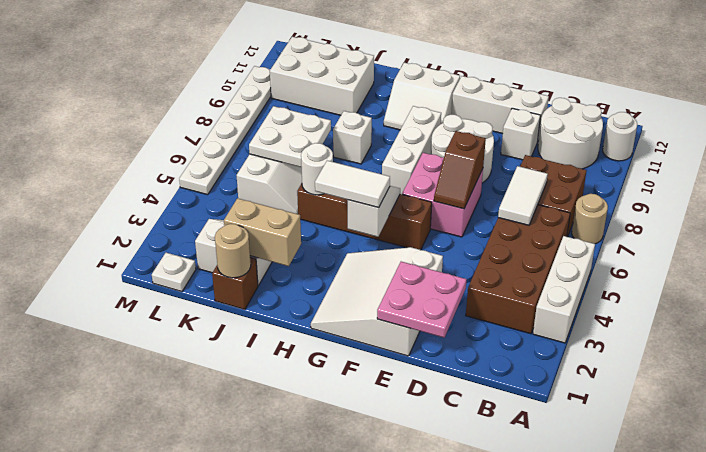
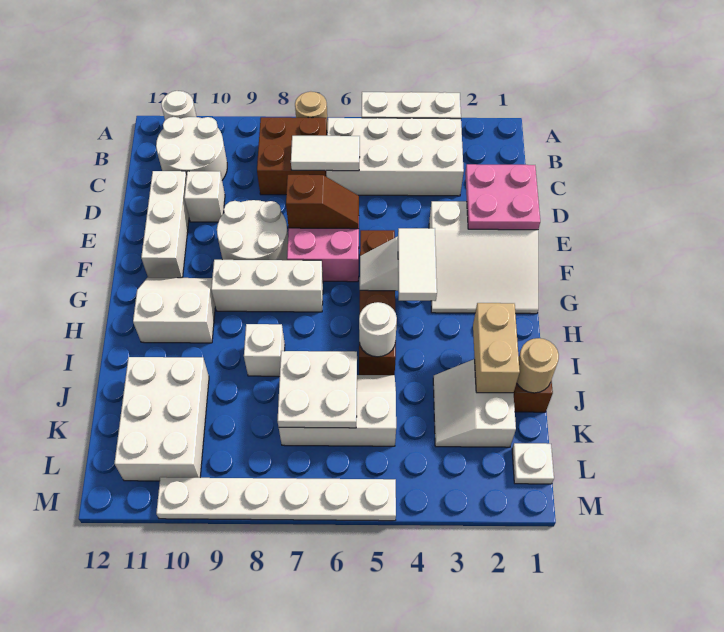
brown 2x4 brick [466,205,570,334] -> white 2x4 brick [326,118,464,196]
white 2x2 slope [384,63,460,130] -> white 2x2 slope turned to [133,278,215,343]

